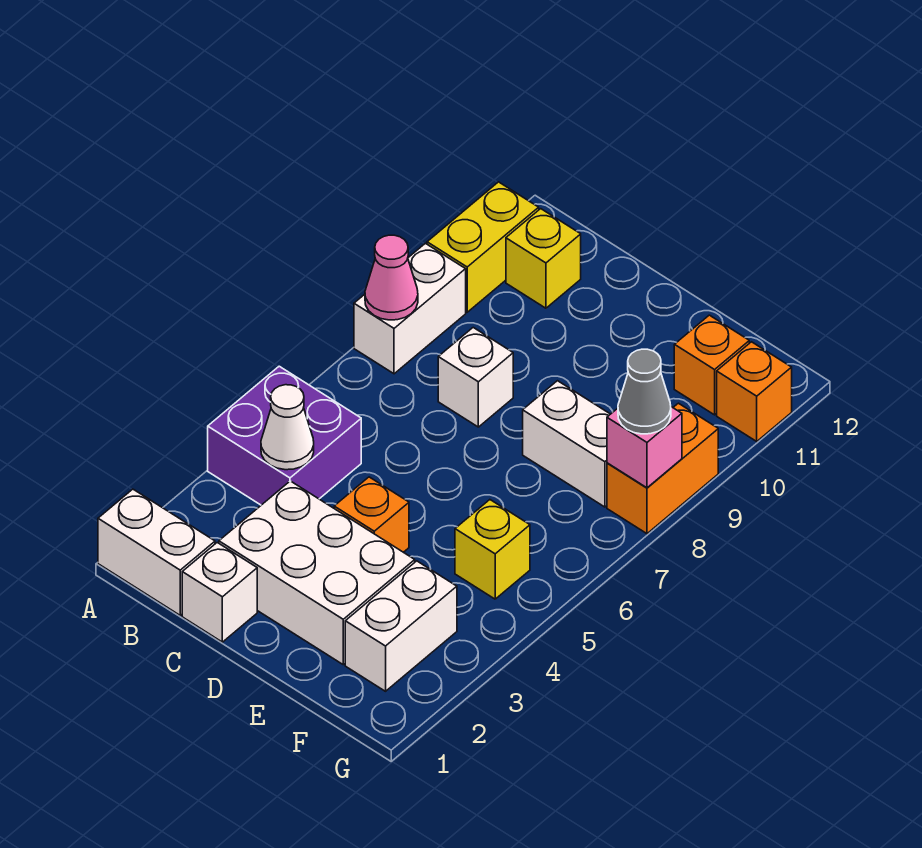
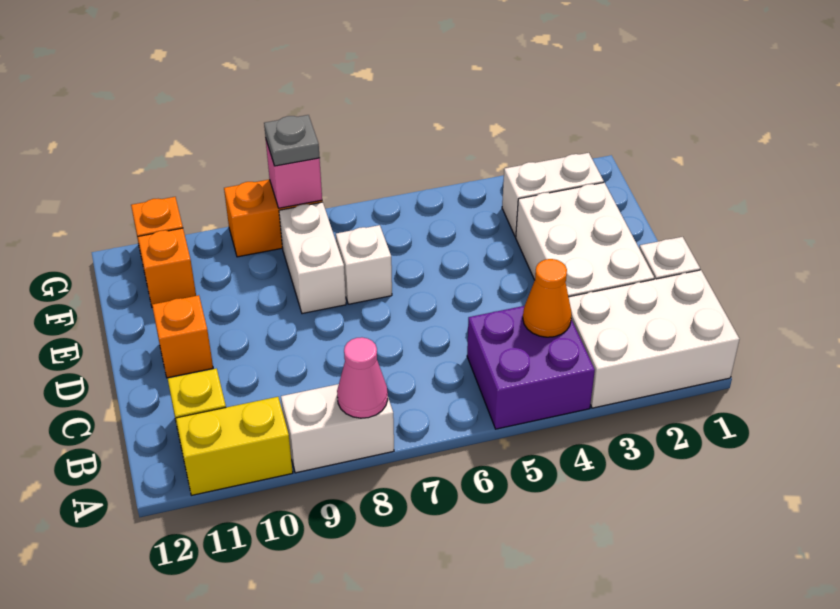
white 1x2 brick [98,489,215,615] -> white 2x3 brick [569,270,739,408]
white 1x1 cone [261,385,314,470] -> orange 1x1 cone [523,259,572,337]
white 1x1 brick [438,328,513,427] -> white 1x1 brick moved to [336,225,392,304]
orange 1x1 brick [334,477,409,552] -> orange 1x1 brick moved to [152,295,213,378]
yellow 1x1 brick [455,500,530,599] -> none
grey 1x1 cone [618,349,671,434] -> grey 1x1 plate [264,115,320,166]

